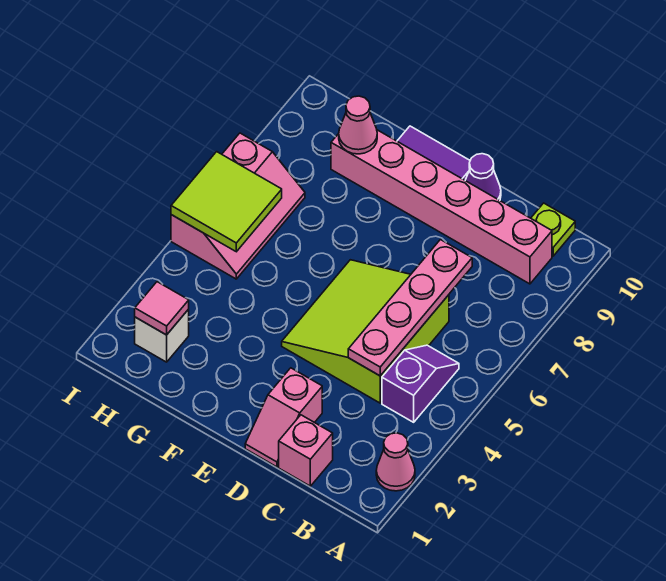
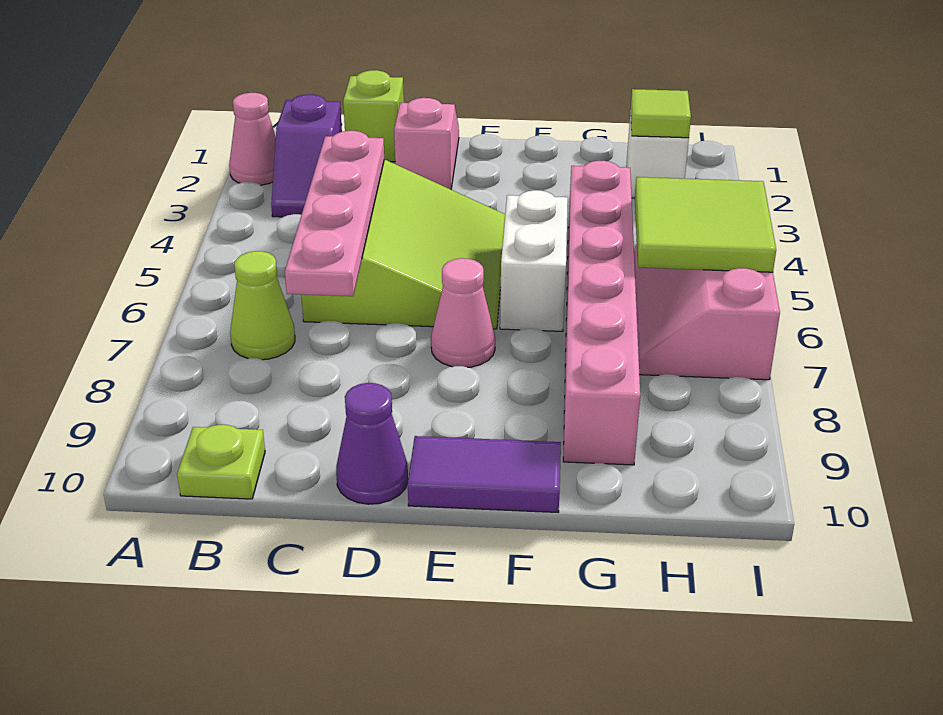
purple 1x2 slope [382,345,459,422] -> purple 1x2 slope moved to [271,94,342,217]
none -> lime 1x1 cone [230,251,295,360]
pink 1x6 brick [331,130,552,284] -> pink 1x6 brick turned to [563,161,640,465]
pink 1x1 brick [279,415,333,486] -> lime 1x1 brick [343,70,404,162]
none -> white 1x2 brick [500,190,568,331]
pink 1x1 cone [339,96,377,154] -> pink 1x1 cone moved to [431,258,495,367]
pink 1x1 tile [135,282,189,335] -> lime 1x1 tile [630,89,691,138]

